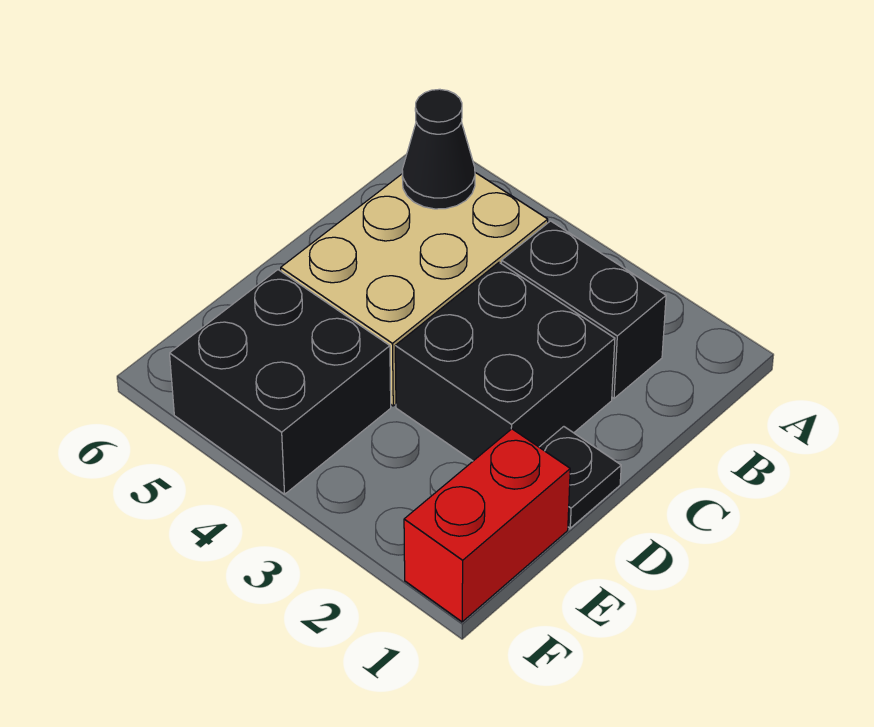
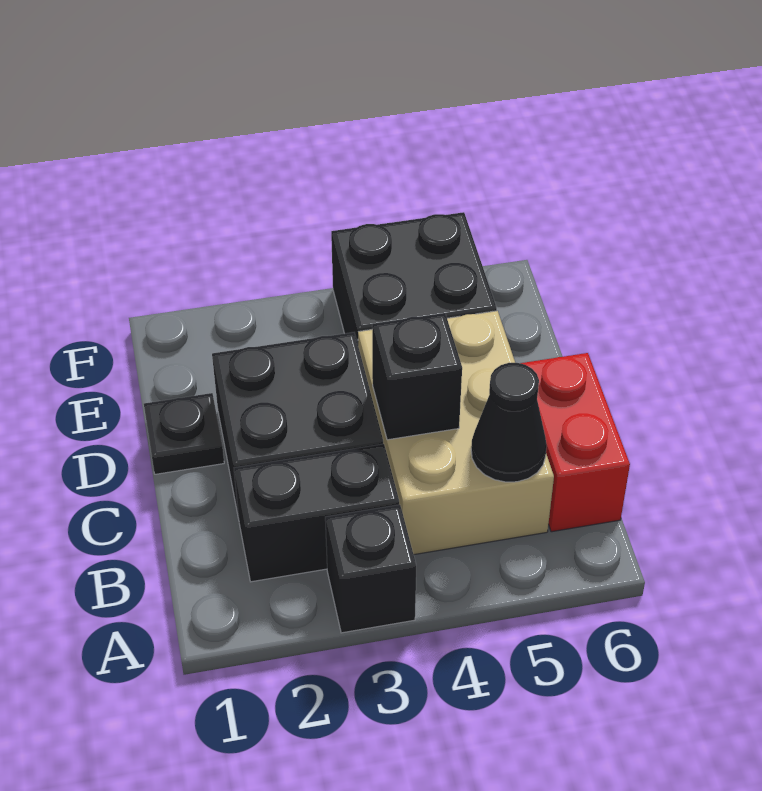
none -> black 1x1 brick [325,505,416,633]
none -> black 1x1 brick [372,313,462,440]
red 1x2 brick [404,429,570,622] -> red 1x2 brick moved to [521,353,630,532]

